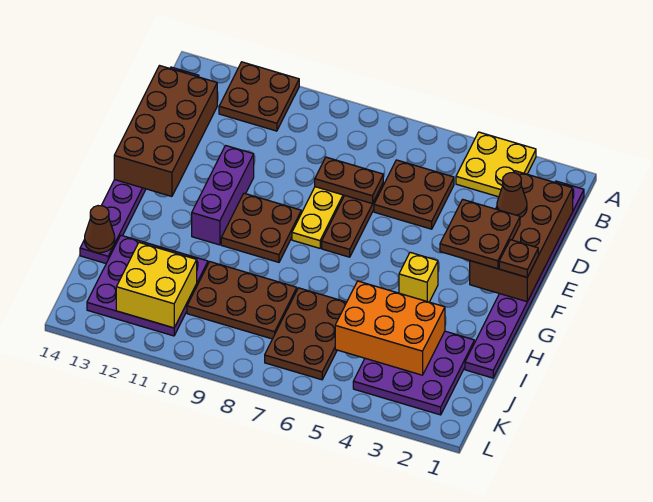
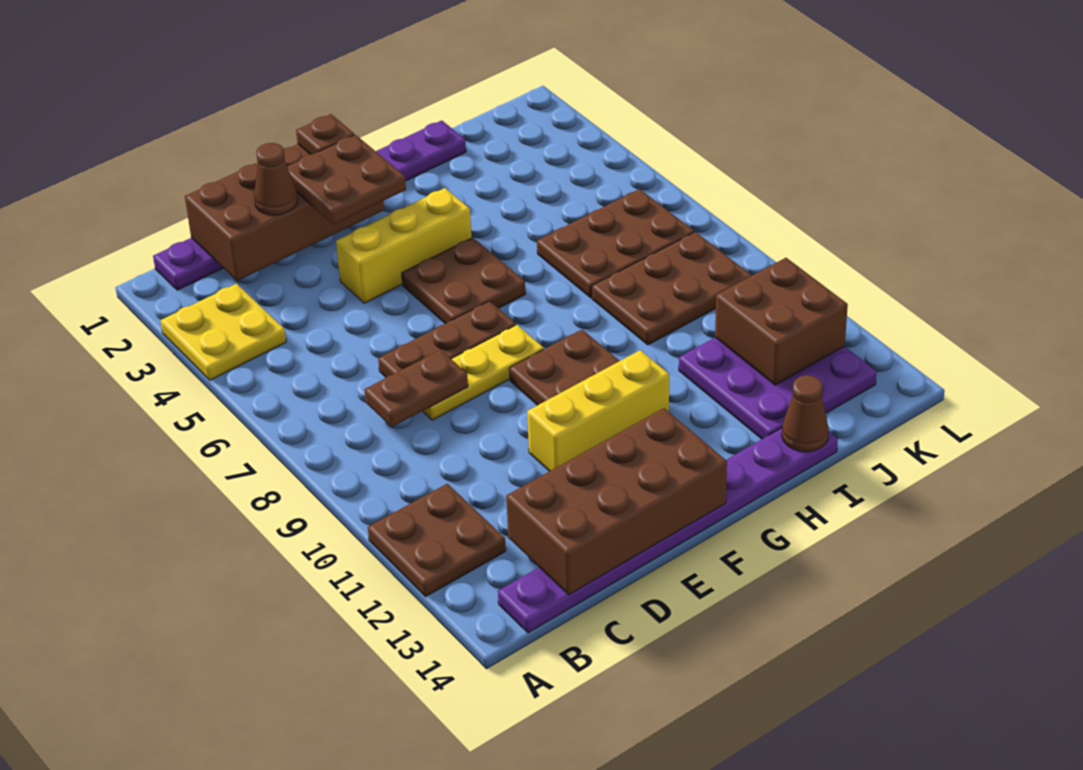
brown 2x2 plate [374,160,454,229] -> brown 2x2 plate moved to [402,237,525,324]
brown 1x2 plate [315,157,383,204] -> brown 1x2 plate turned to [364,350,468,427]
purple 1x3 brick [192,146,254,245] -> yellow 1x3 brick [527,350,669,471]
yellow 1x1 brick [399,252,438,302] -> yellow 1x3 brick [336,188,472,303]
purple 3x3 plate [353,331,474,415] -> none
orange 2x3 brick [335,281,445,375] -> none
brown 2x3 plate [187,262,297,339] -> brown 2x3 plate turned to [592,232,752,345]
yellow 2x2 brick [116,243,197,328] -> brown 2x2 brick [715,258,848,385]

